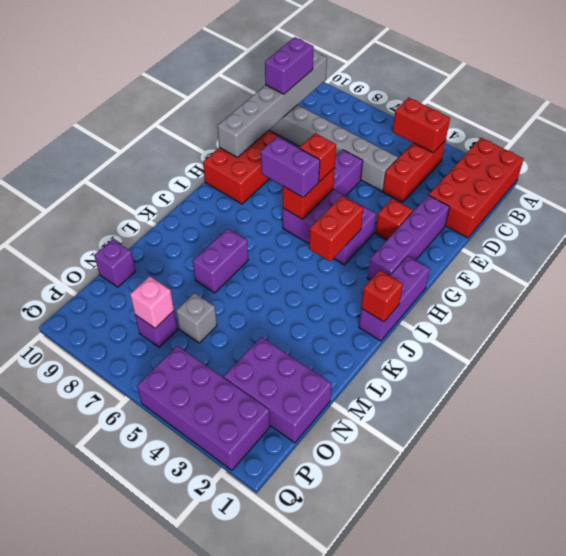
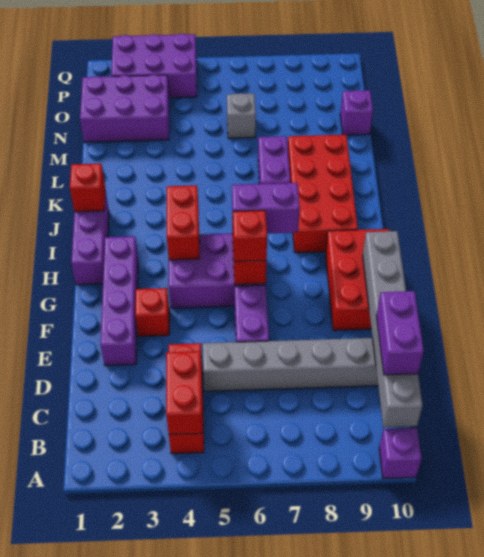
red 2x4 brick [429,138,524,238] -> red 2x4 brick moved to [288,135,358,253]
red 1x2 brick [393,97,450,153] -> red 1x2 brick turned to [166,351,203,434]
purple 1x1 brick [135,311,177,347] -> purple 1x1 brick moved to [379,428,422,479]
pink 1x1 brick [130,276,174,328] -> none
purple 2x4 brick [137,346,270,470] -> purple 2x3 brick [111,34,197,98]

